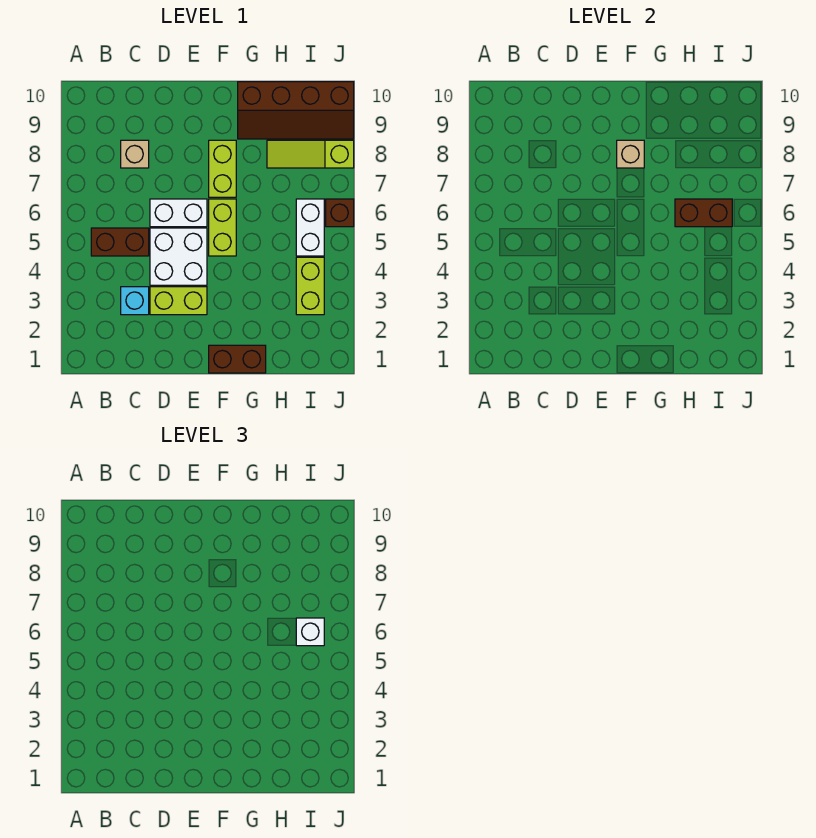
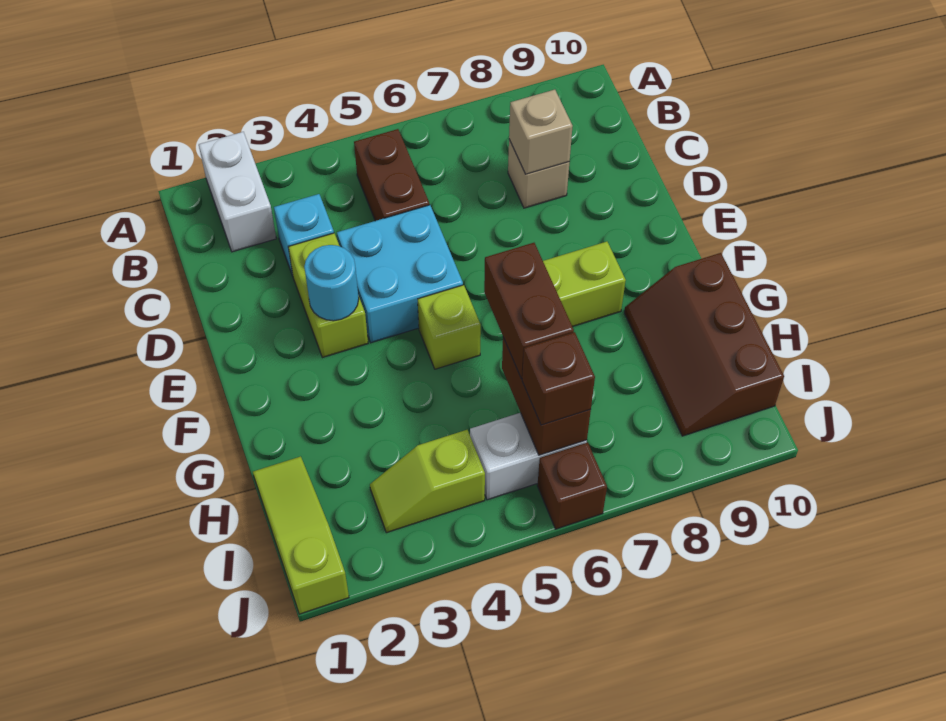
white 2x2 brick [150,228,207,285] -> cyan 2x2 brick [337,205,463,343]
white 1x2 brick [150,199,207,227] -> white 1x2 brick moved to [199,132,276,252]
none -> cyan 1x1 round brick [304,245,359,321]
brown 1x2 brick [209,345,266,373] -> brown 1x2 brick moved to [484,243,574,379]
lime 1x2 brick [209,199,236,256] -> lime 1x1 brick [418,285,481,369]
tan 1x1 brick [617,140,644,168] -> tan 1x1 brick moved to [509,90,573,174]
brown 2x4 slope [238,82,354,139] -> brown 2x3 slope [624,253,784,436]
lime 1x3 slope [267,140,354,168] -> lime 1x3 slope moved to [253,456,349,614]
lime 1x2 brick [296,257,324,315] -> lime 1x2 slope [370,430,485,533]
white 1x1 brick [296,618,324,646] -> brown 1x1 brick [522,332,595,425]

